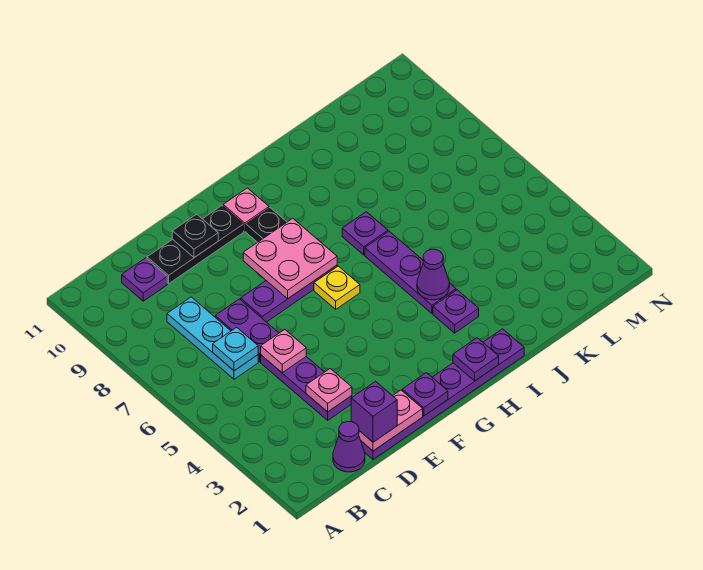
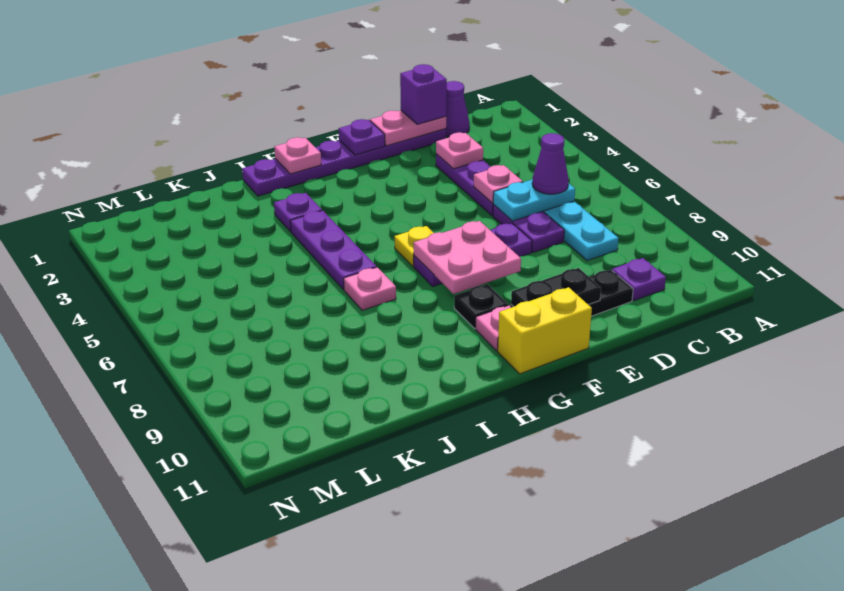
cyan 1x1 plate [213,327,258,371] -> cyan 1x2 plate [493,179,575,221]
black 1x1 plate [172,214,218,258] -> black 1x2 plate [511,268,601,306]
none -> yellow 1x2 brick [498,287,592,374]
purple 1x1 plate [453,338,499,381] -> pink 1x1 plate [274,137,321,174]
purple 1x1 cone [417,249,449,300] -> purple 1x1 cone moved to [532,133,569,194]
purple 1x1 plate [342,212,388,255] -> pink 1x1 plate [344,267,396,310]

